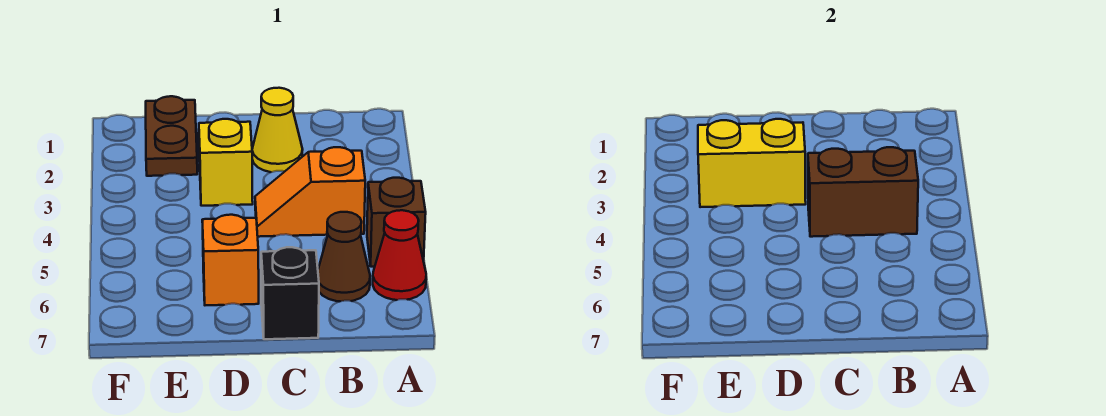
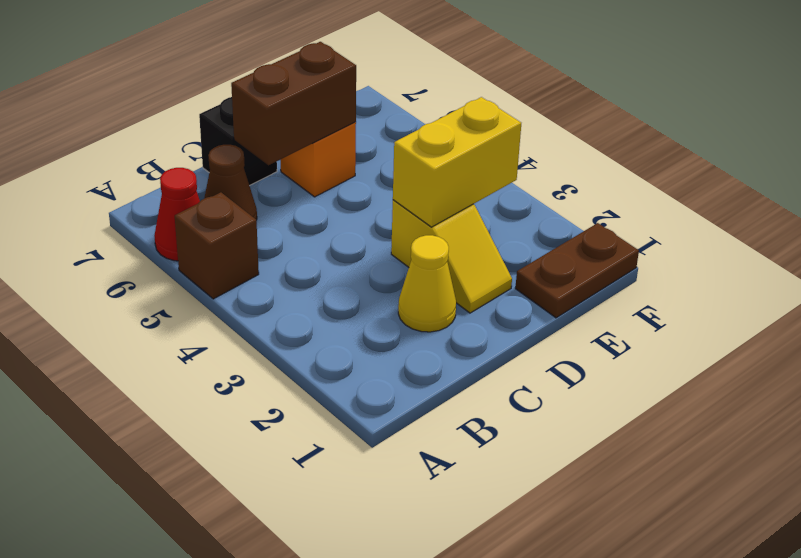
orange 1x2 slope [255,147,365,237] -> none
brown 1x2 brick [808,147,918,237] -> brown 1x2 brick moved to [231,42,356,165]
brown 1x2 plate [146,96,197,176] -> brown 1x2 plate turned to [515,223,639,318]

